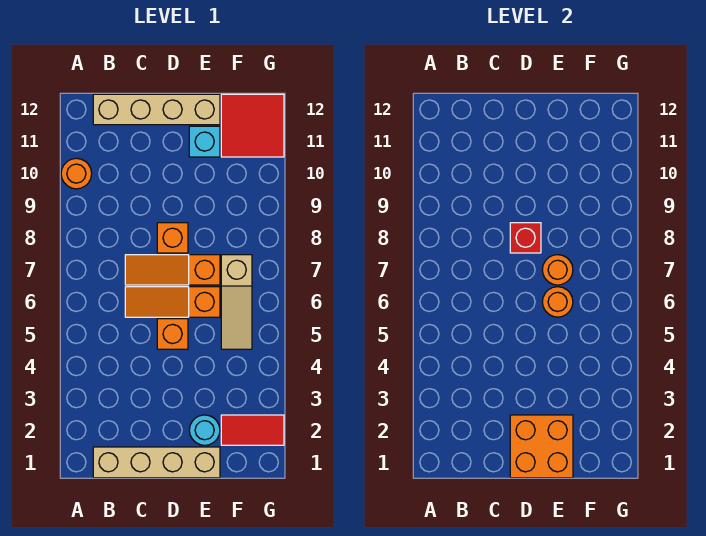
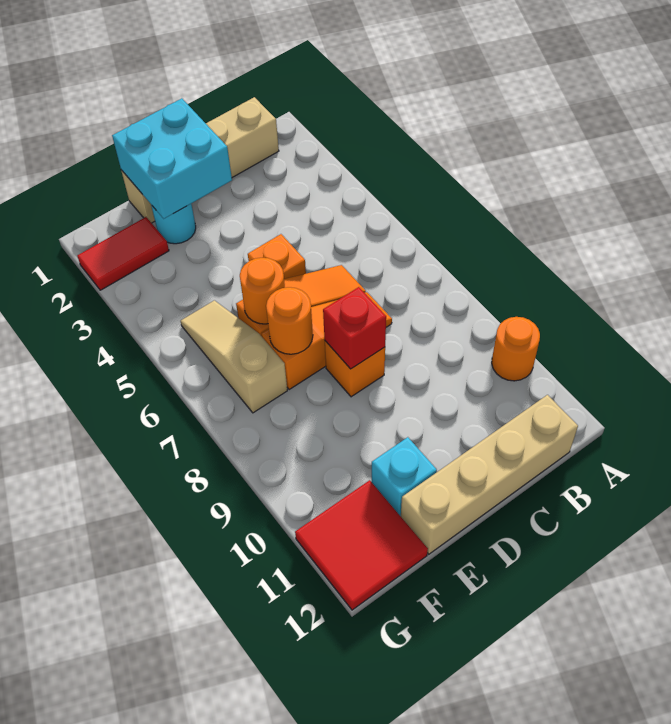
orange 2x2 brick [510,415,573,478] -> cyan 2x2 brick [112,98,232,219]

